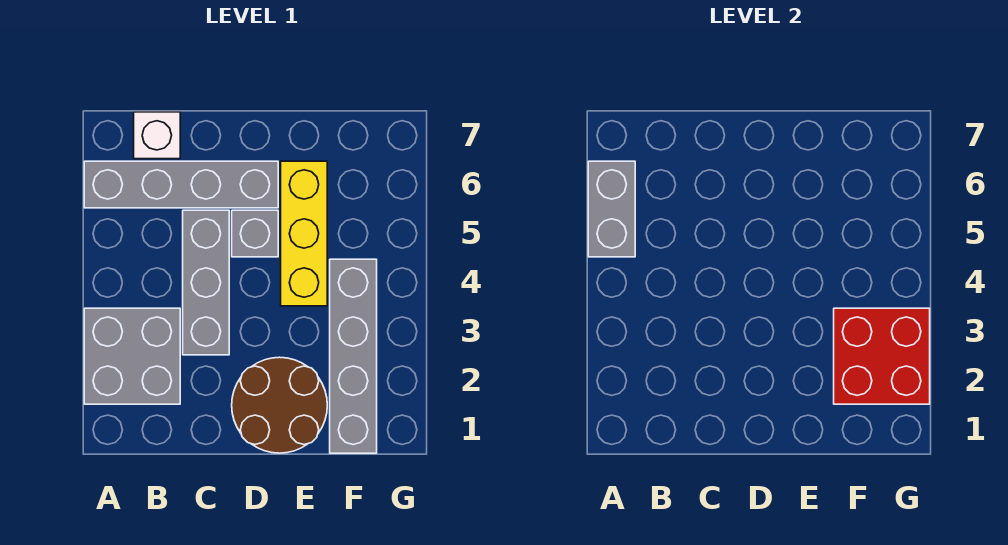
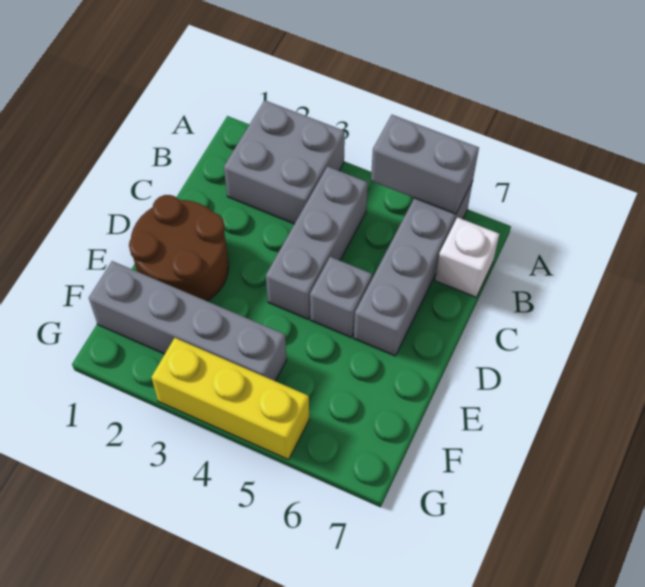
grey 1x3 brick [183,210,229,355] -> grey 1x3 brick turned to [266,167,368,319]
yellow 1x3 brick [281,161,327,306] -> yellow 1x3 brick moved to [151,338,309,460]
red 2x2 brick [834,308,930,404] -> none

